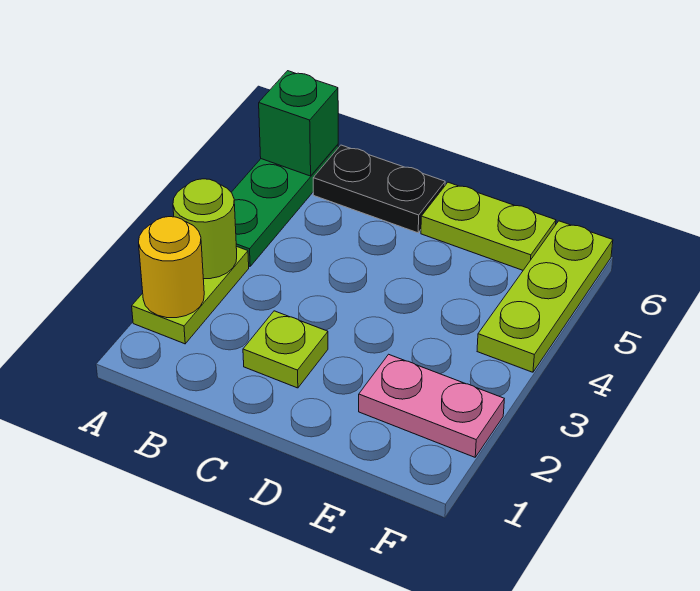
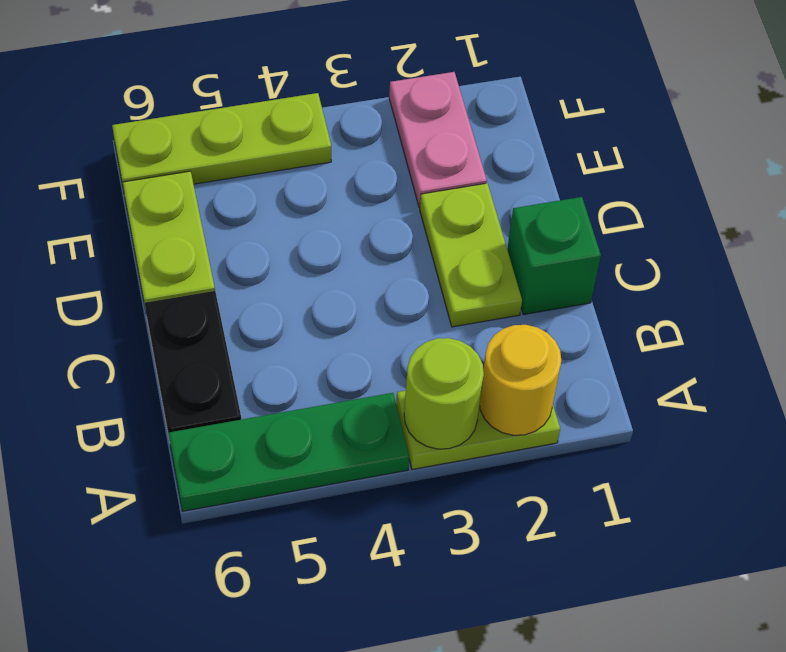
green 1x1 brick [259,71,338,176] -> green 1x1 brick moved to [507,197,601,315]
lime 1x1 plate [243,311,328,388] -> lime 1x2 plate [420,183,522,327]

